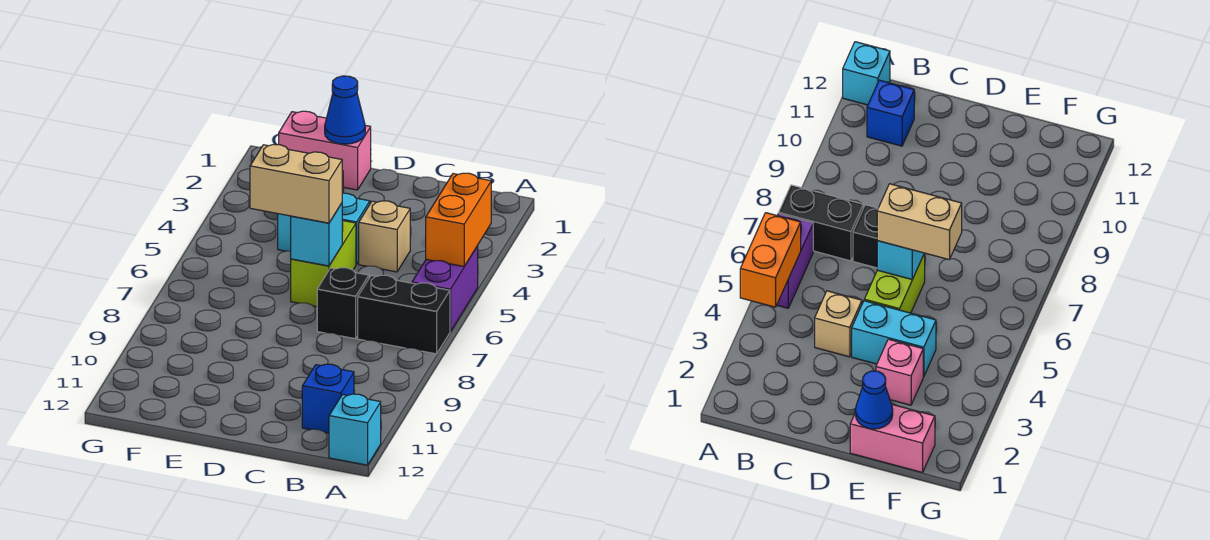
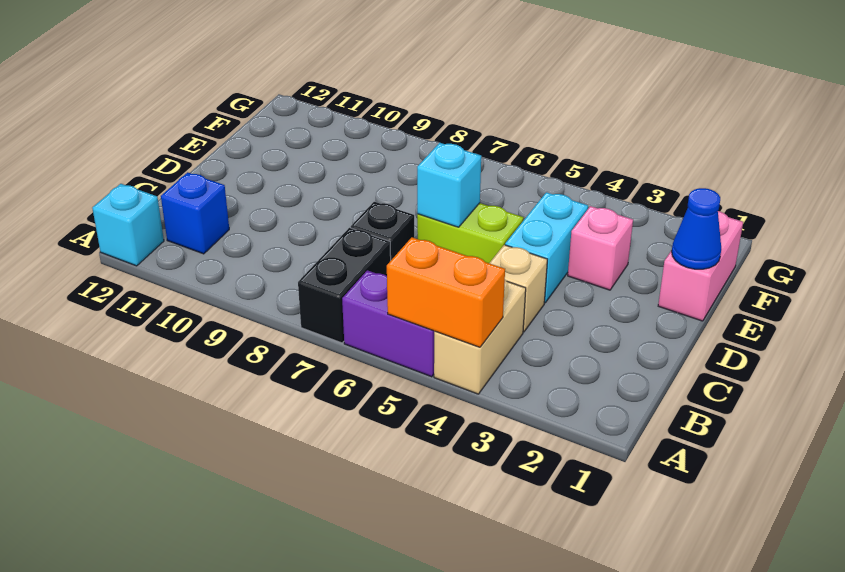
tan 1x2 brick [250,144,342,223] -> tan 1x2 brick moved to [434,280,526,394]

